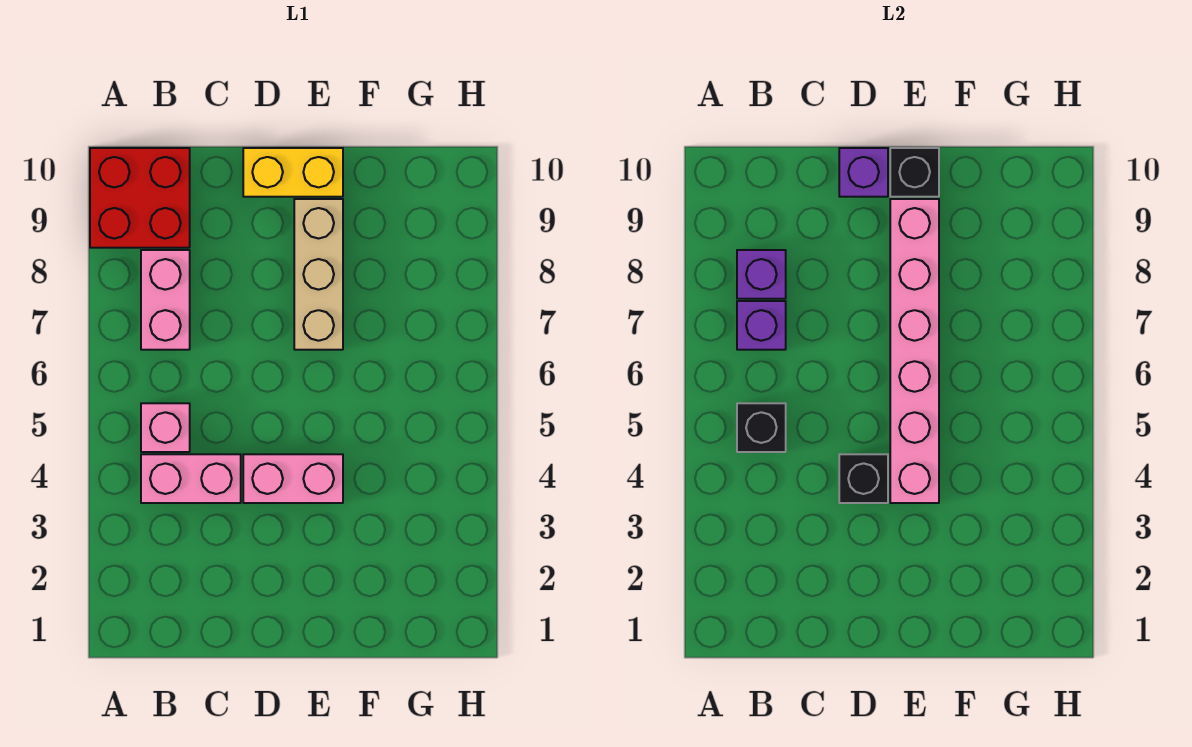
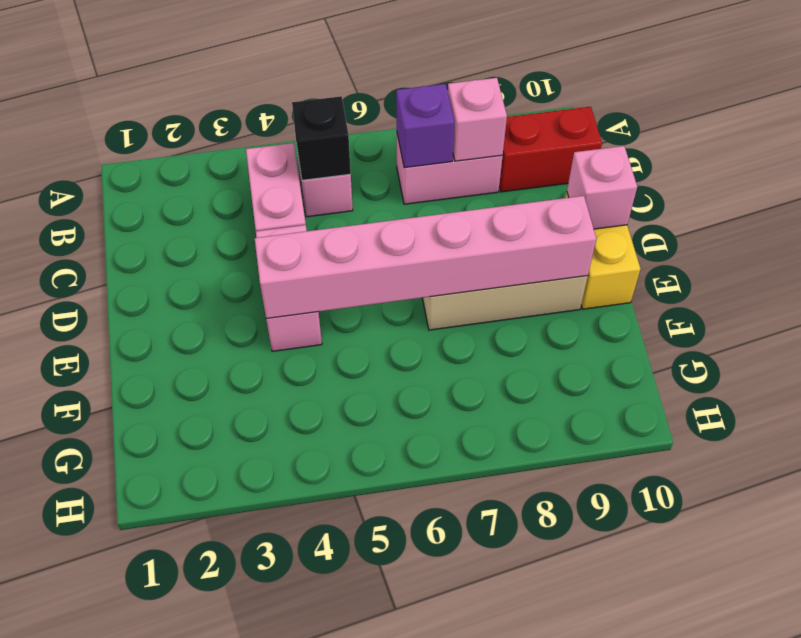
red 2x2 brick [90,148,190,248] -> red 1x2 brick [499,107,602,192]
purple 1x1 brick [737,250,786,299] -> pink 1x1 brick [448,78,507,161]
black 1x1 brick [839,454,888,503] -> none
purple 1x1 brick [839,148,888,197] -> pink 1x1 brick [567,146,637,229]
black 1x1 brick [890,148,939,197] -> none

